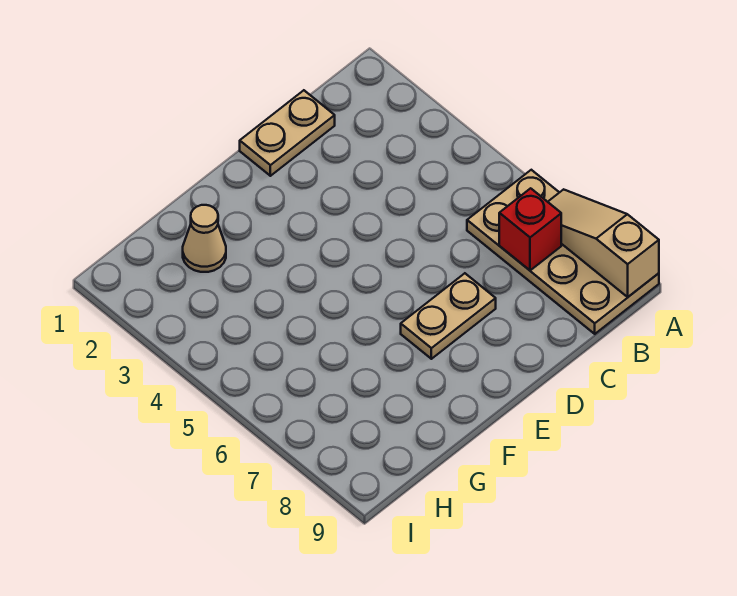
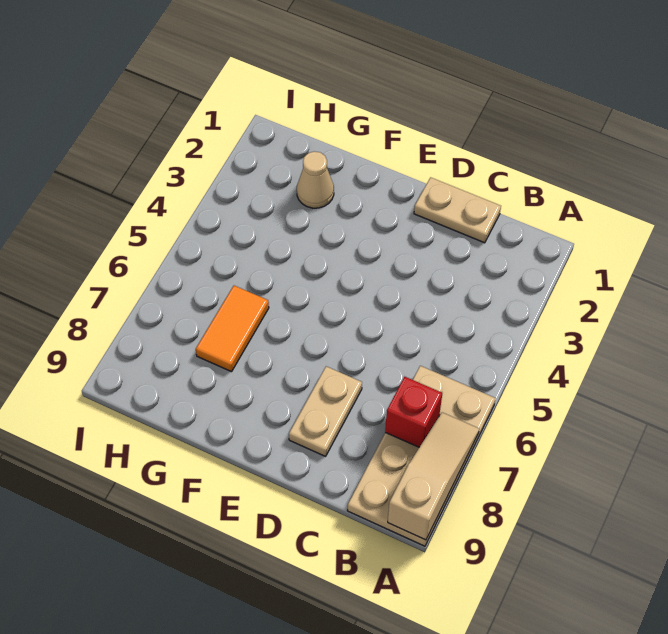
tan 1x2 plate [401,273,496,359] -> tan 1x2 plate turned to [289,366,362,456]
none -> orange 1x2 tile [196,286,269,372]

